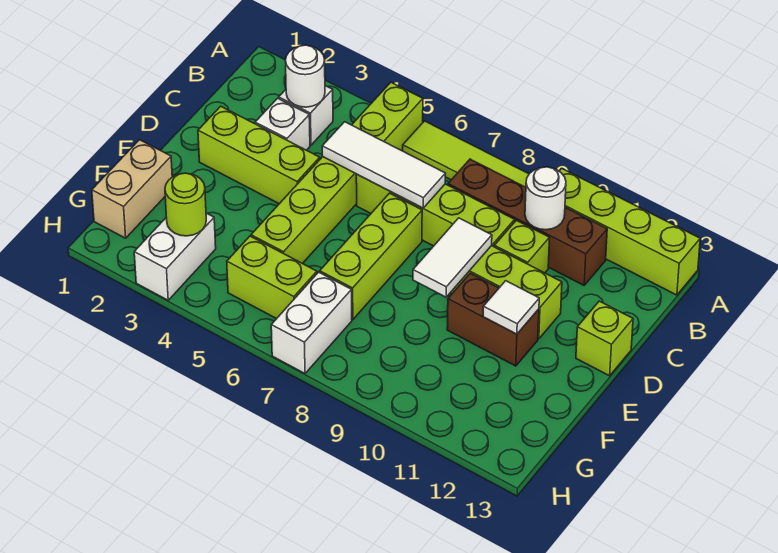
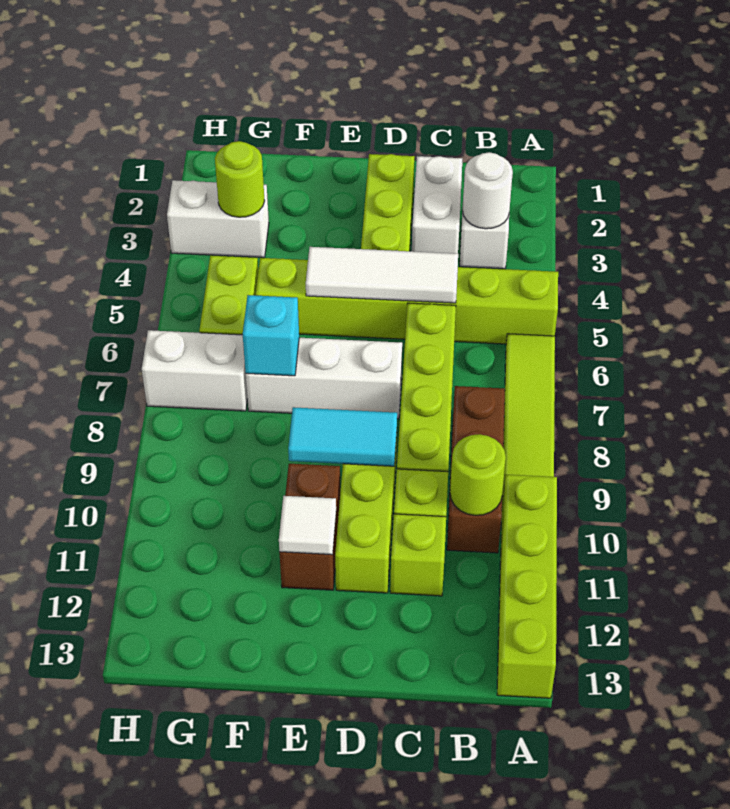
brown 1x4 brick [448,159,607,285] -> brown 1x3 brick [447,386,505,553]
white 1x1 round brick [525,167,566,230] -> lime 1x1 round brick [450,434,506,515]
white 1x1 brick [255,98,310,150] -> white 1x2 brick [412,156,462,254]
white 1x3 tile [322,122,446,208] -> white 1x3 tile turned to [306,247,458,303]
lime 1x3 brick [320,193,422,320] -> white 1x3 brick [246,338,402,419]
white 1x2 tile [413,218,492,297] -> cyan 1x2 tile [288,407,397,466]
lime 1x1 brick [576,301,633,376] -> lime 1x1 brick moved to [390,514,446,596]
tan 1x2 brick [92,140,172,238] -> none
none -> cyan 1x1 brick [243,295,299,376]

